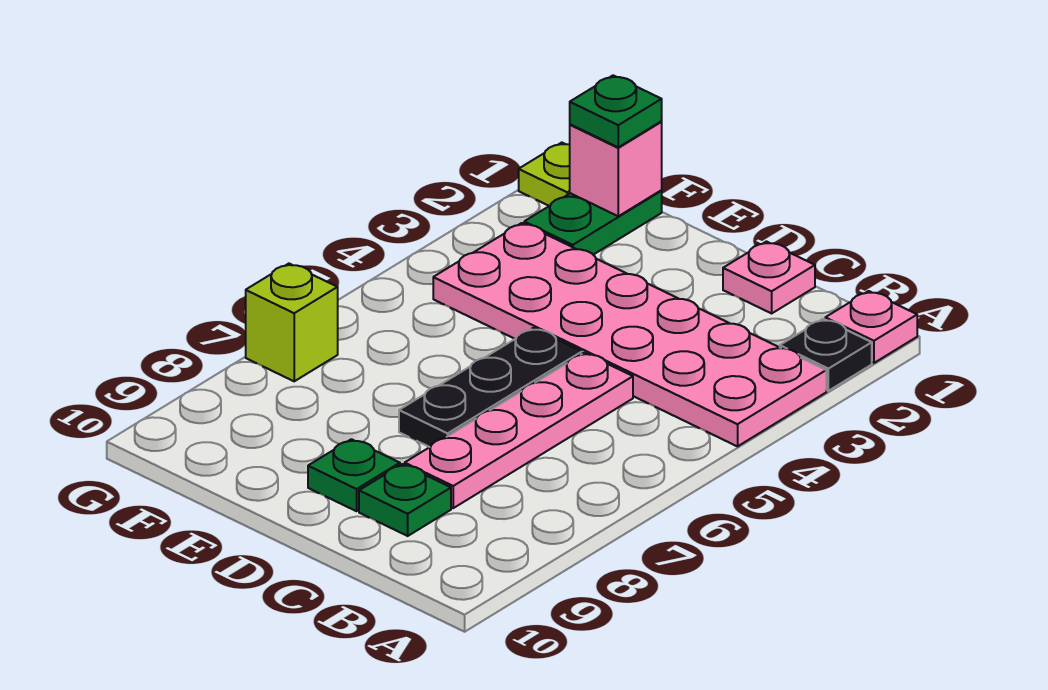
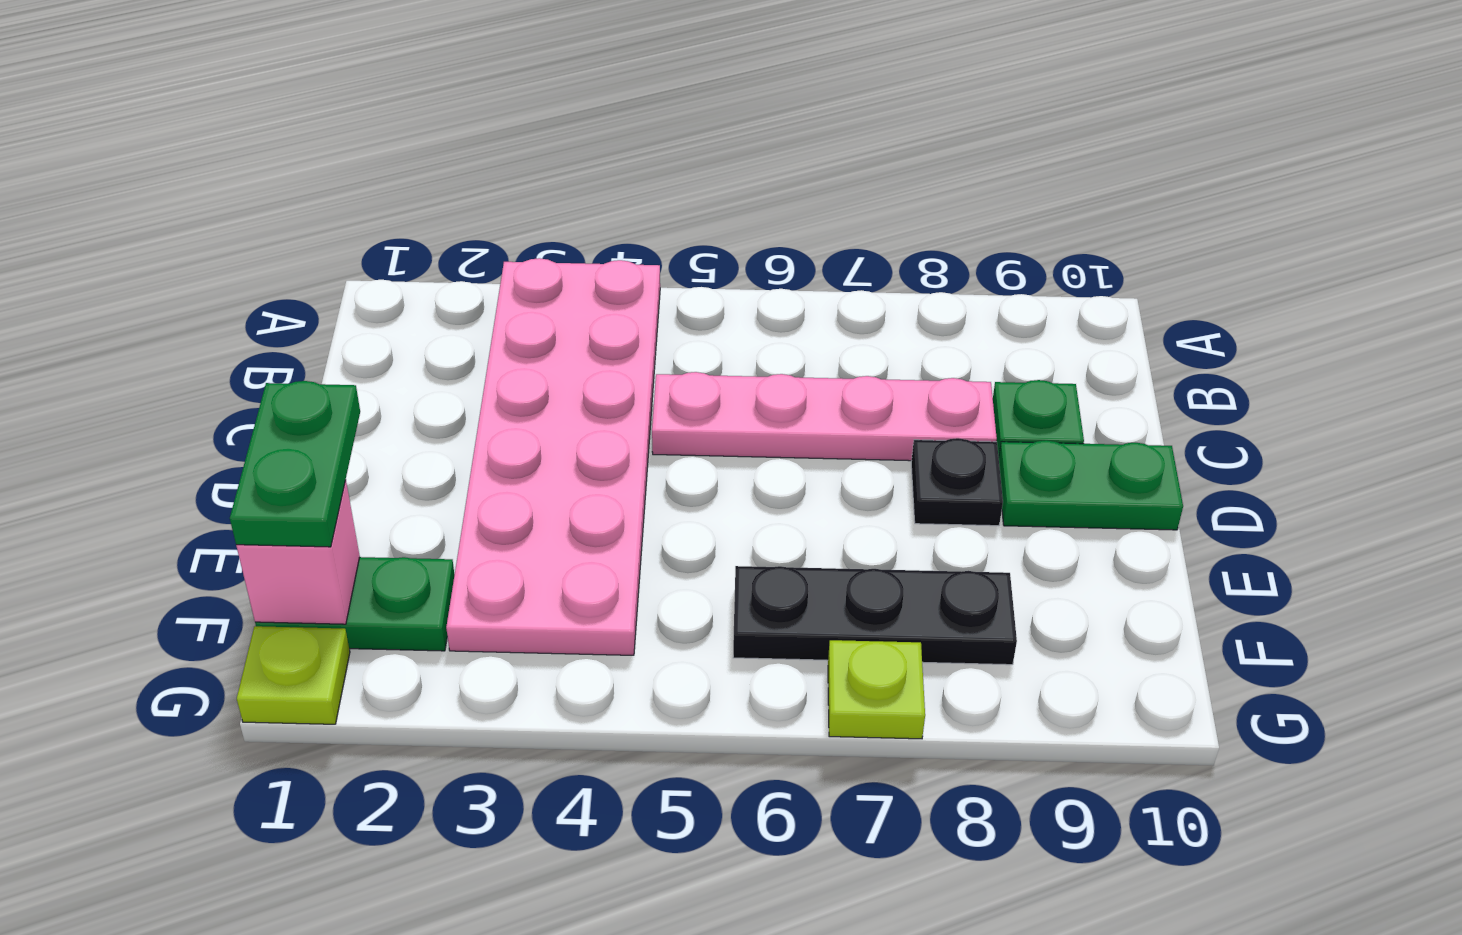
pink 1x1 plate [825,291,917,363] -> none
black 1x1 plate [780,319,872,391] -> black 1x1 plate moved to [911,438,1003,526]
pink 1x1 plate [723,242,815,313] -> none
black 1x3 plate [399,328,582,447] -> black 1x3 plate moved to [733,566,1017,665]
green 1x1 plate [308,439,400,511] -> green 1x2 plate [999,440,1183,530]
green 1x1 plate [570,76,662,147] -> green 1x2 plate [230,381,360,547]
lime 1x1 brick [246,264,338,381] -> lime 1x1 plate [828,640,925,739]

